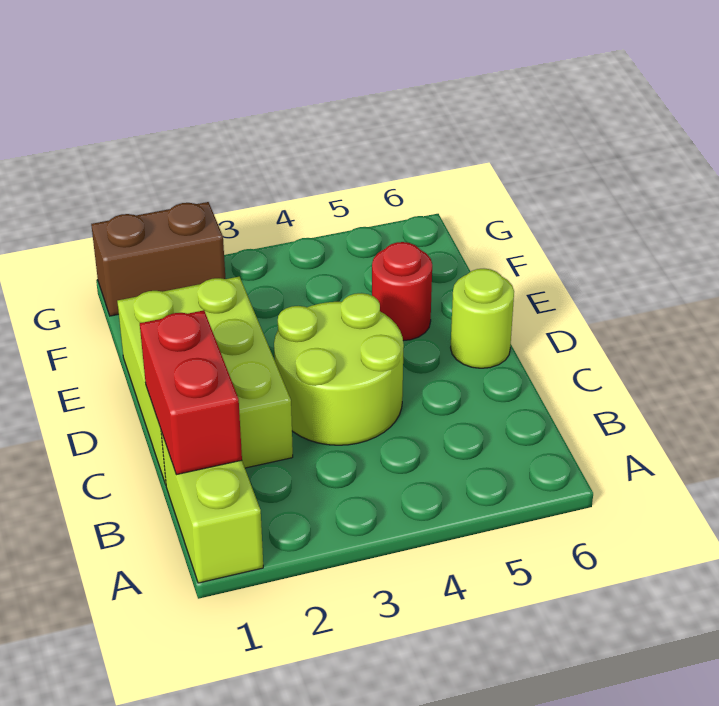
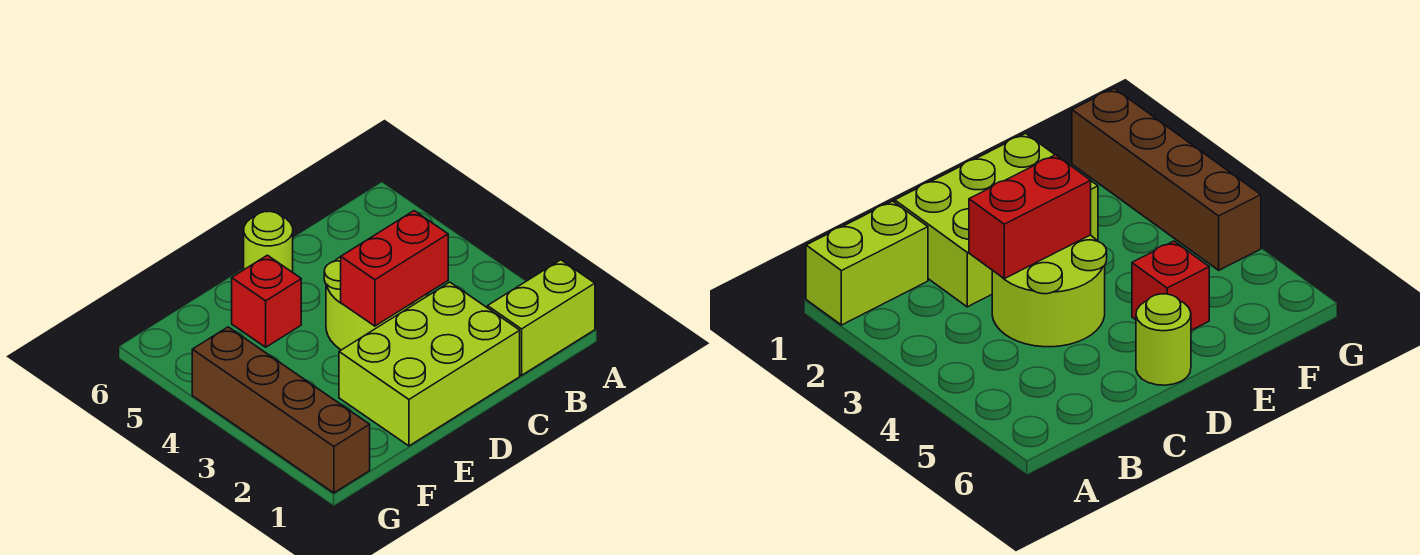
red 1x2 brick [140,310,242,475] -> red 1x2 brick moved to [341,211,448,326]
red 1x1 round brick [372,242,432,341] -> red 1x1 brick [232,255,301,347]
brown 1x2 brick [91,202,225,316] -> brown 1x4 brick [192,327,370,493]

